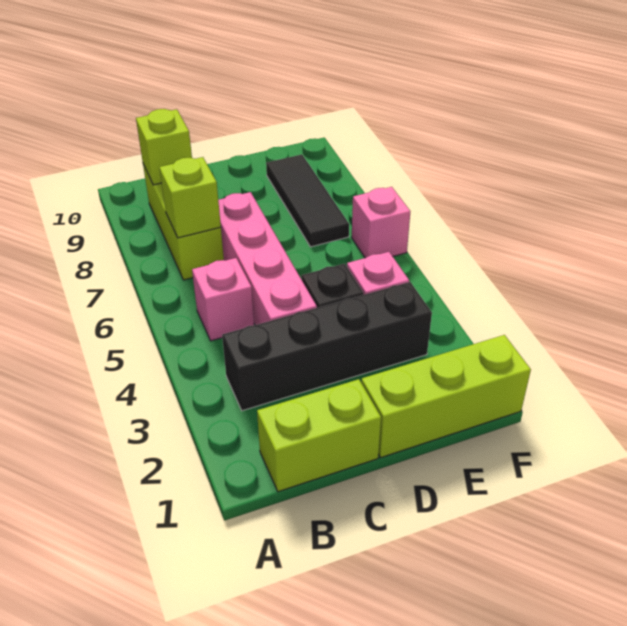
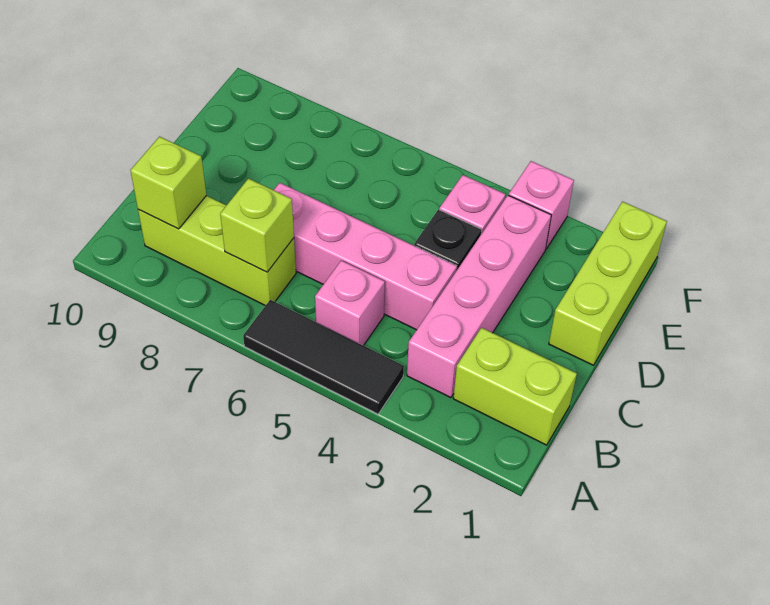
lime 1x2 brick [257,379,381,492] -> lime 1x2 brick turned to [453,328,577,445]
black 1x4 brick [222,282,432,411] -> pink 1x4 brick [407,195,551,398]
black 1x3 tile [266,154,349,247] -> black 1x3 tile moved to [243,300,404,414]
pink 1x1 brick [352,187,410,258] -> pink 1x1 brick moved to [509,161,574,249]

